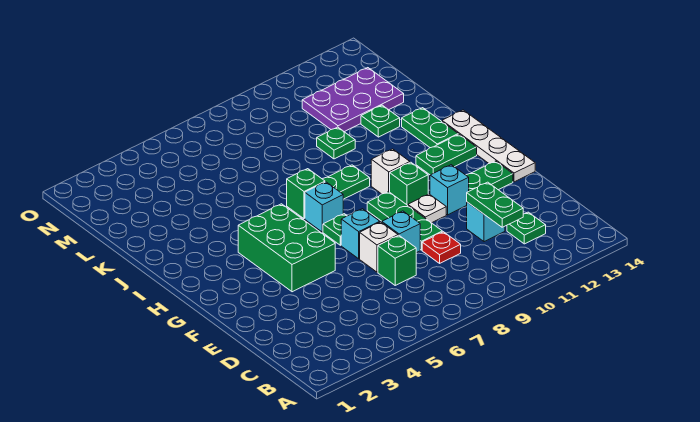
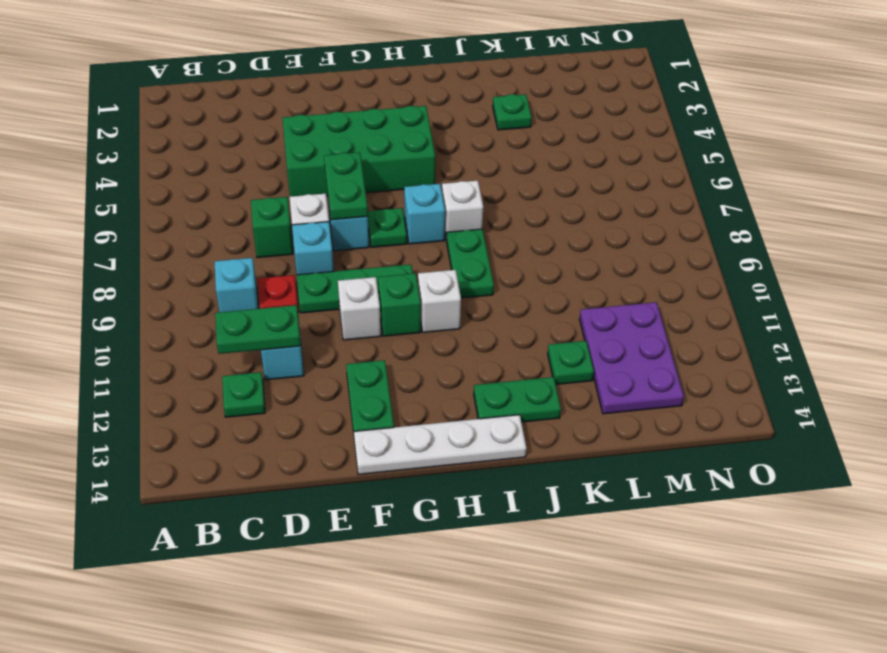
green 2x3 brick [238,204,335,292] -> green 2x4 brick [282,106,435,197]
white 1x1 plate [408,194,446,223] -> white 1x1 brick [338,277,381,340]
cyan 1x1 brick [430,165,469,215] -> cyan 1x1 brick moved to [214,258,258,312]
green 1x2 plate [416,134,477,175] -> green 1x2 plate moved to [324,152,368,220]
green 1x1 brick [287,169,325,219] -> white 1x1 brick [442,180,483,240]
green 1x1 plate [317,127,355,159] -> green 1x1 plate moved to [493,94,532,130]

